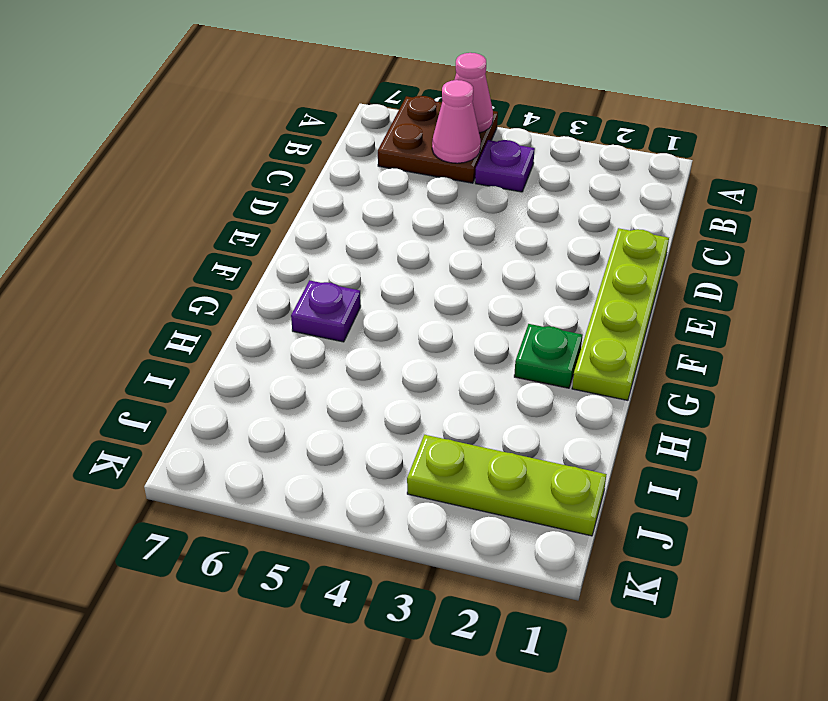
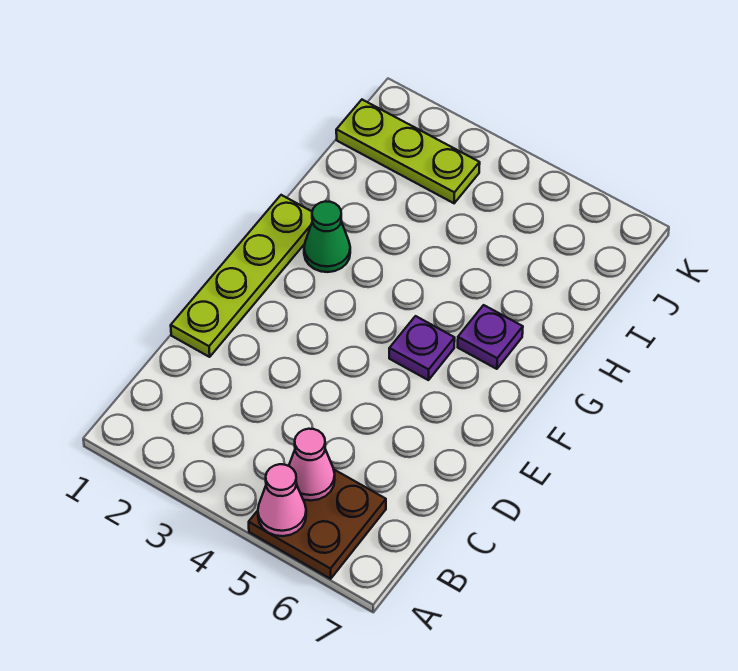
purple 1x1 plate [475,140,535,192] -> purple 1x1 plate moved to [389,316,455,380]
green 1x1 plate [514,324,582,388] -> green 1x1 cone [304,201,350,272]

